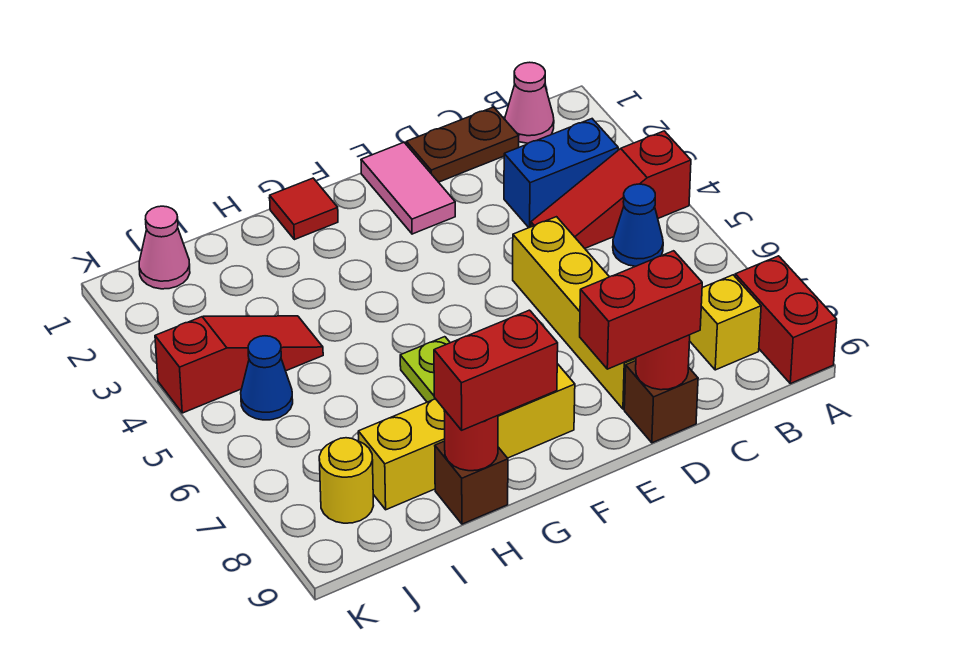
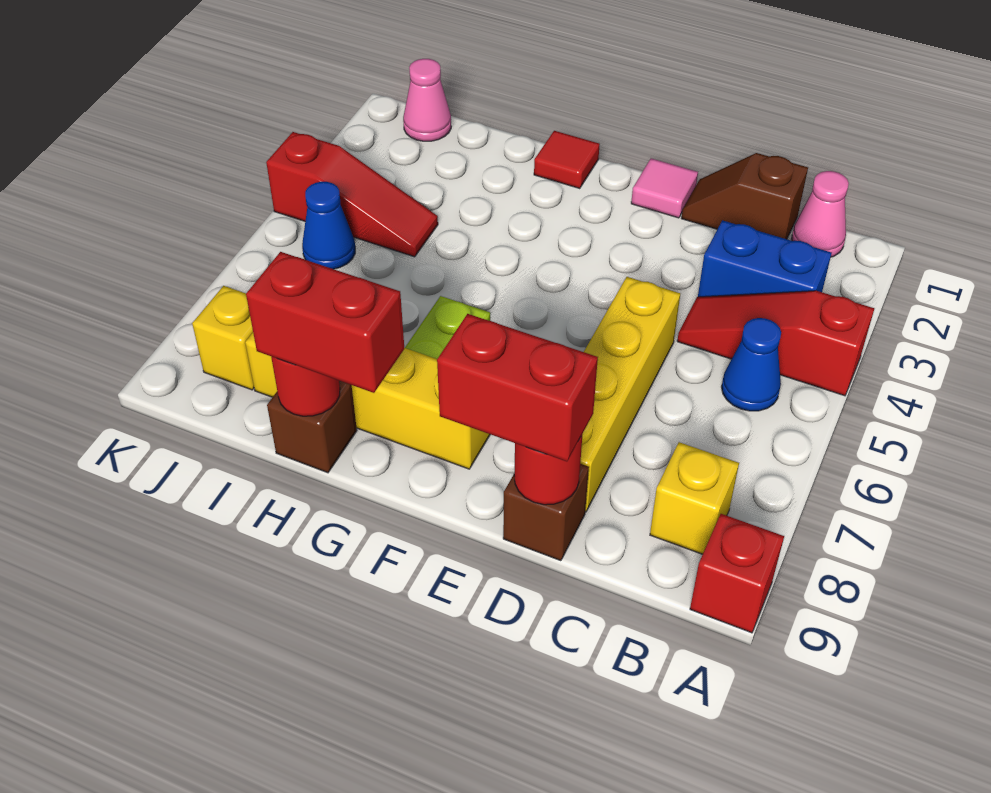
red 1x2 brick [735,256,837,384] -> red 1x1 brick [690,514,784,633]
brown 1x2 plate [406,107,519,182] -> brown 1x2 slope [681,153,808,239]
pink 1x2 tile [361,143,455,234] -> pink 1x1 tile [631,158,698,218]
yellow 1x1 round brick [319,438,374,523] -> yellow 1x1 brick [192,286,254,390]

